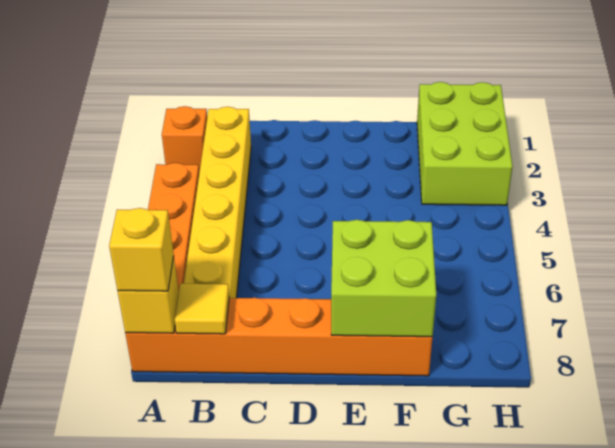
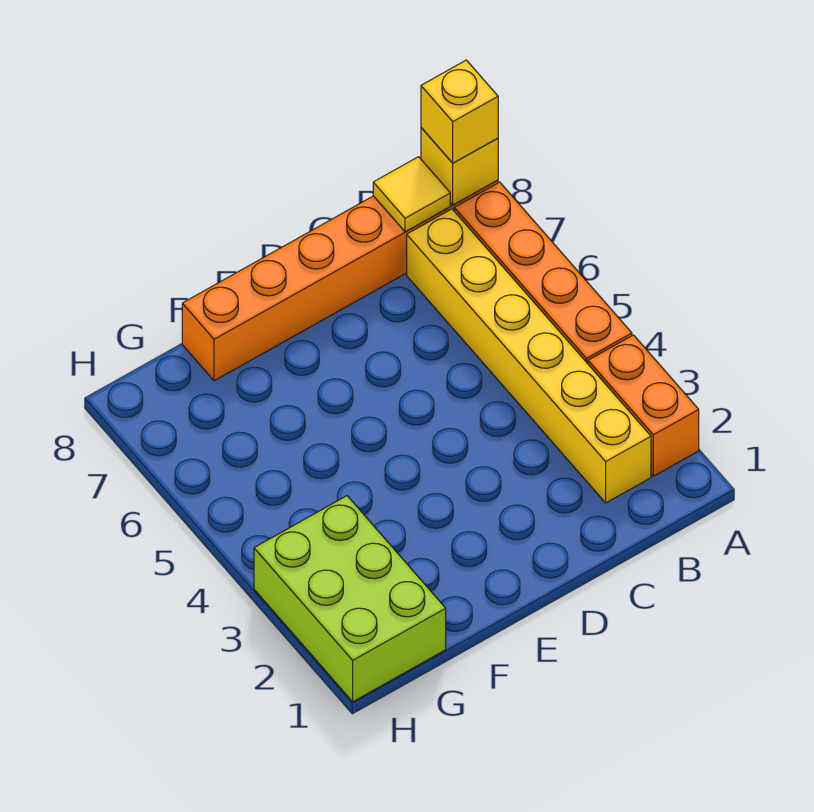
orange 1x1 brick [162,106,207,172] -> orange 1x2 brick [588,335,699,476]
lime 2x2 brick [331,220,436,337] -> none

